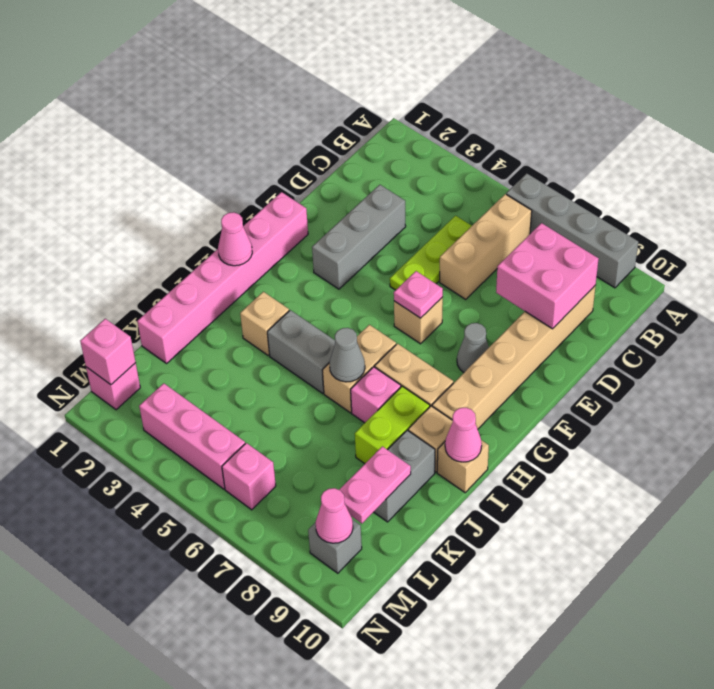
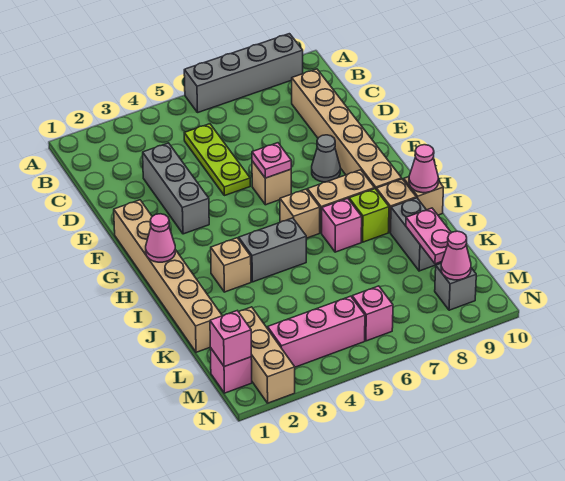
tan 1x3 brick [440,194,532,299] -> tan 1x3 brick moved to [239,307,295,403]
pink 2x2 brick [496,223,598,329] -> none
pink 1x6 brick [137,192,308,363] -> tan 1x6 brick [114,200,222,352]
tan 1x2 brick [322,325,396,413] -> tan 1x1 brick [280,189,320,238]
grey 1x1 cone [329,328,365,382] -> none
lime 1x2 brick [355,386,430,464] -> lime 1x1 brick [349,189,389,242]

